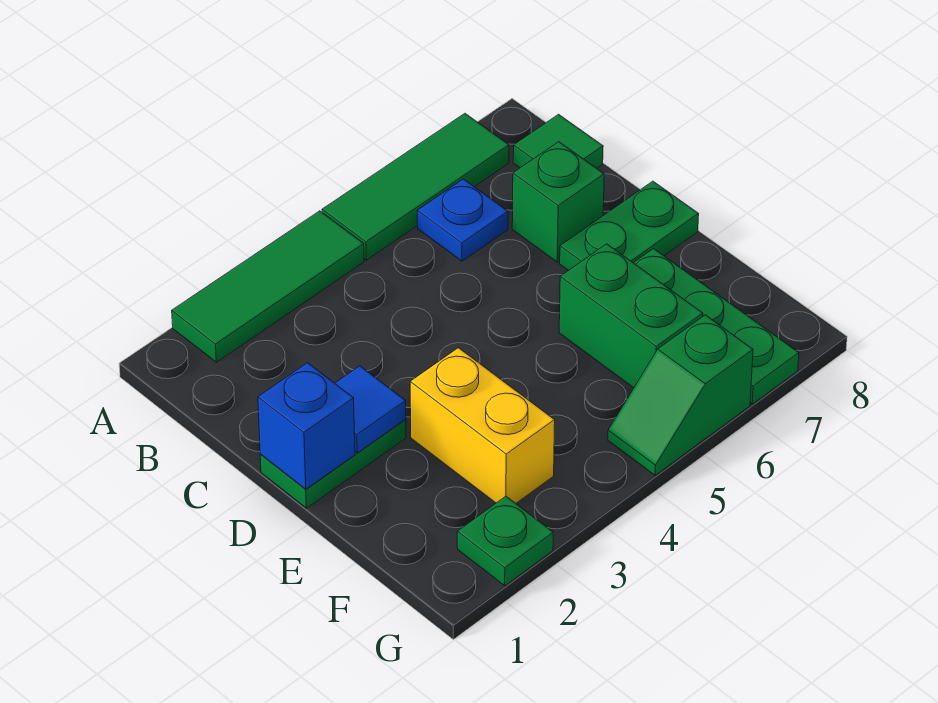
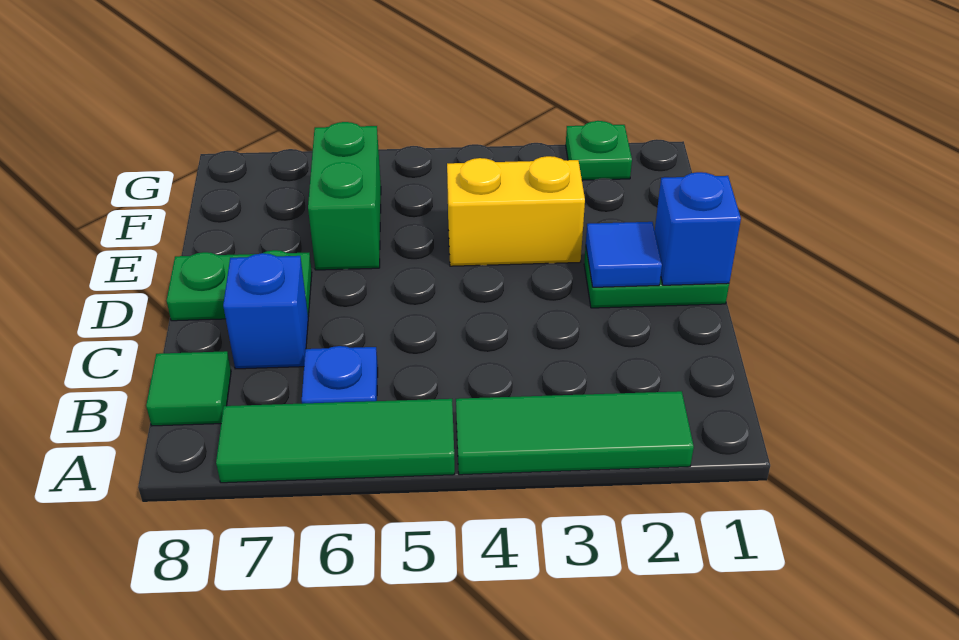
green 1x1 brick [512,142,604,262] -> blue 1x1 brick [223,253,308,369]
yellow 1x2 brick [410,348,555,503] -> yellow 1x2 brick turned to [447,156,585,266]
green 1x3 plate [634,249,799,404] -> none
green 1x2 slope [608,315,753,475] -> none

